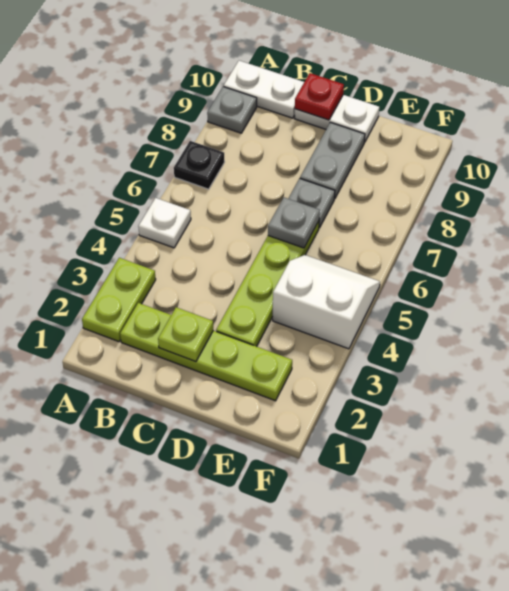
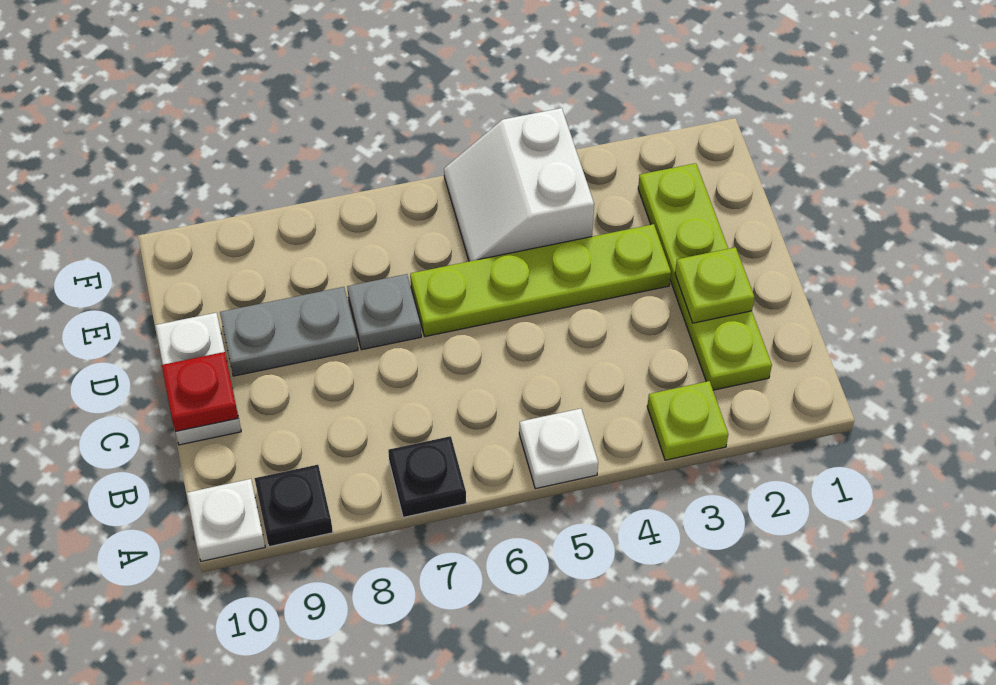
lime 1x2 plate [82,258,156,342] -> lime 1x1 plate [647,381,728,460]
grey 1x1 plate [207,87,257,133] -> black 1x1 plate [255,465,333,547]
white 1x2 plate [224,61,304,118] -> white 1x1 plate [187,479,265,561]
grey 1x1 plate [268,197,320,248] -> none

